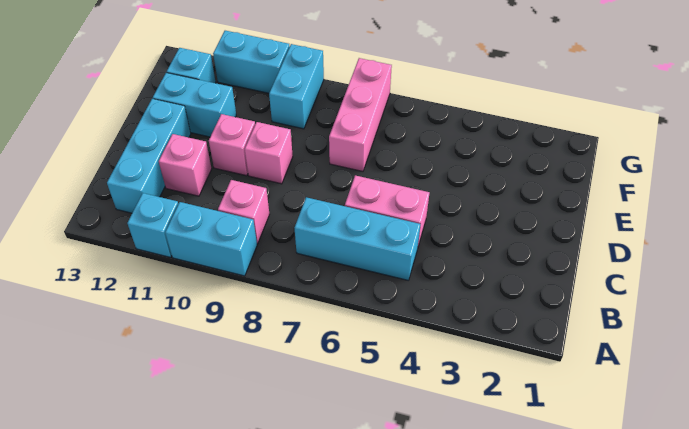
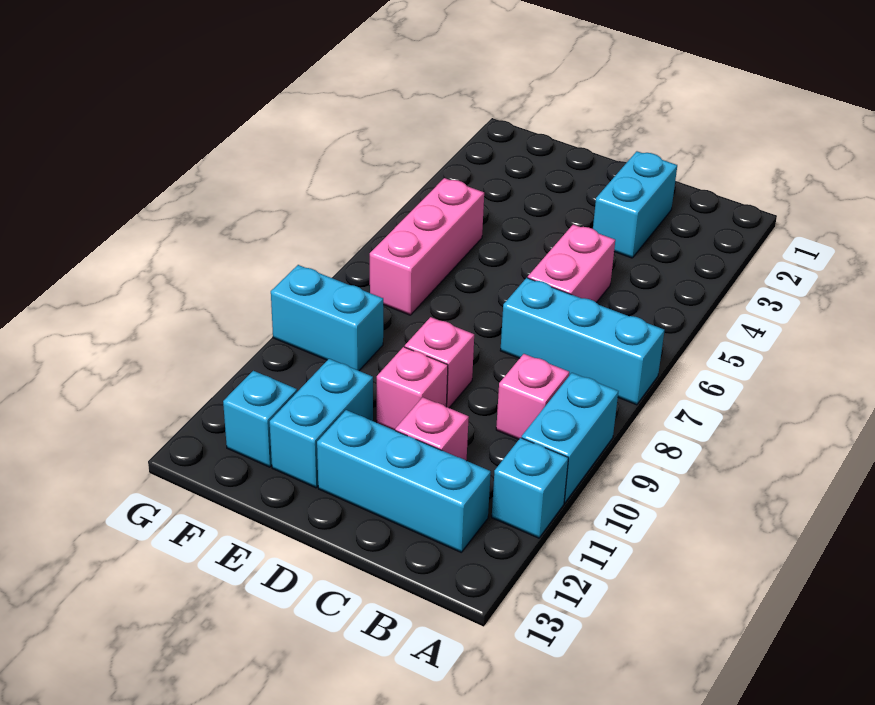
cyan 1x3 brick [295,197,420,280] -> cyan 1x3 brick turned to [500,278,664,405]
pink 1x3 brick [329,58,392,171] -> pink 1x3 brick turned to [370,178,484,315]
cyan 1x2 brick [213,31,290,93] -> cyan 1x2 brick moved to [593,151,677,258]

